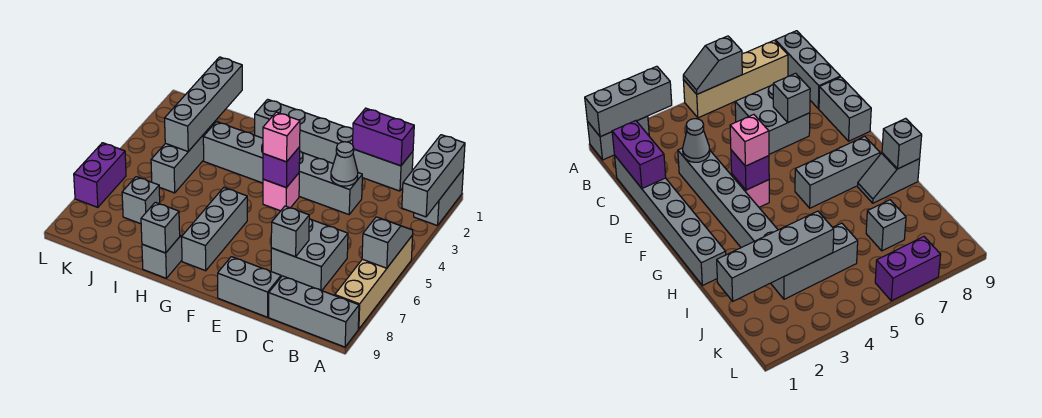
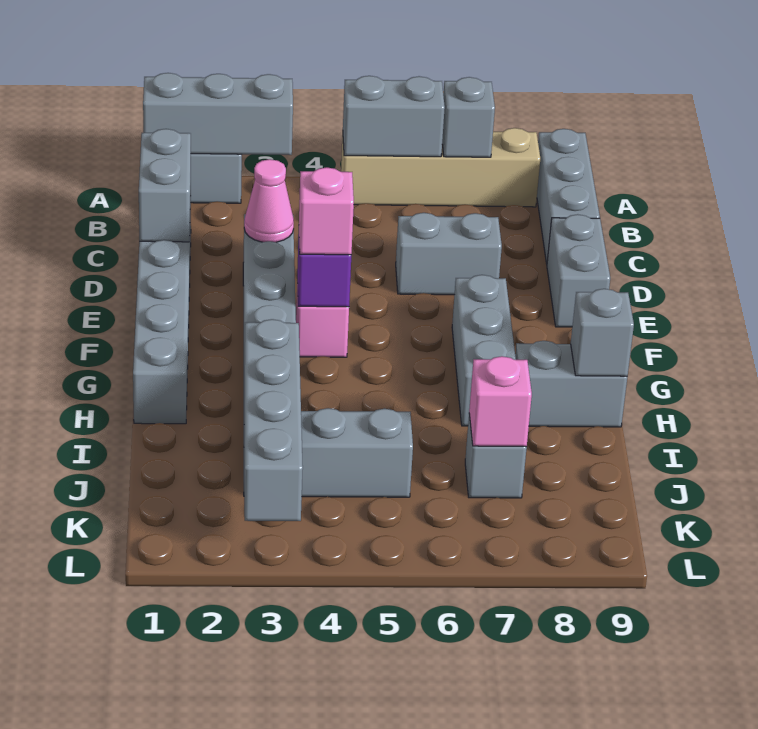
grey 1x2 slope [362,217,413,268] -> grey 1x2 brick [343,76,445,157]
purple 1x2 brick [353,108,414,166] -> grey 1x2 brick [139,129,191,242]
grey 2x2 brick [271,219,348,291] -> grey 1x2 brick [396,213,502,295]
grey 1x1 cone [331,142,358,186] -> pink 1x1 cone [244,159,294,242]
grey 1x1 brick [271,206,309,257] -> grey 1x1 brick moved to [442,77,495,157]
grey 1x3 brick [182,188,247,271] -> grey 1x3 brick turned to [452,275,516,426]
grey 1x2 slope [142,235,182,278] -> grey 1x2 brick [515,341,627,427]
grey 1x4 brick [165,57,242,151] -> grey 1x4 brick turned to [244,319,303,521]
none -> pink 1x1 brick [469,356,532,447]
purple 1x2 brick [74,143,126,207] -> none

